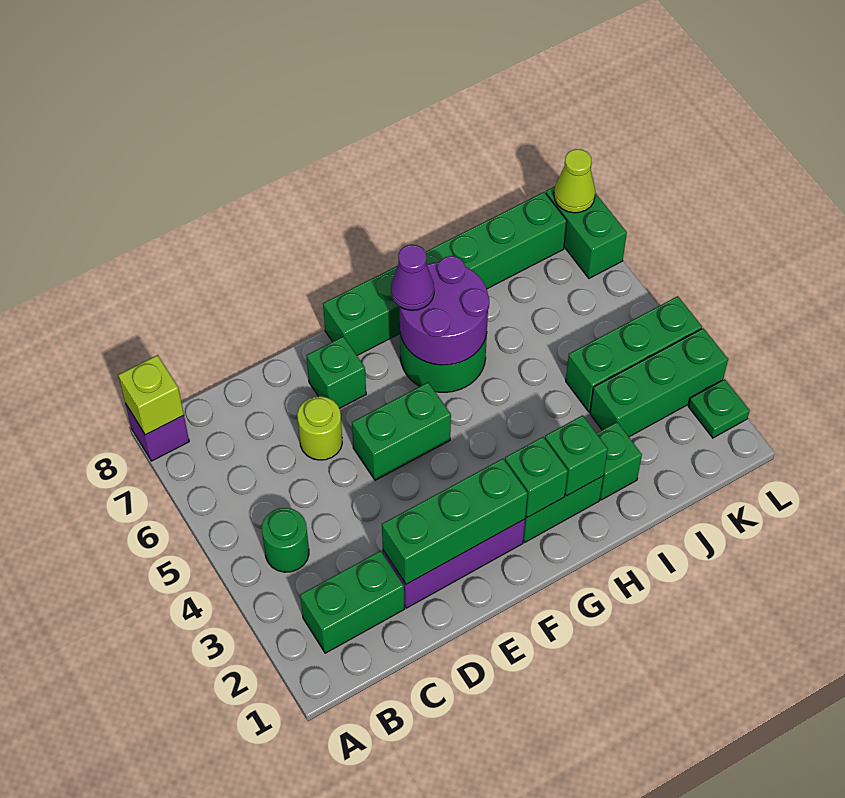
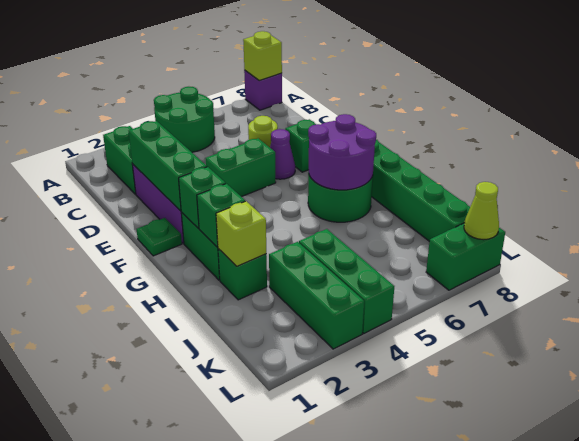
green 1x1 round brick [262,508,309,572] -> green 2x2 round brick [154,87,215,152]
green 1x2 brick [352,382,451,480] -> green 1x2 brick turned to [205,138,276,197]
purple 1x1 cone [391,245,434,310] -> purple 1x1 cone moved to [270,129,295,179]
none -> lime 1x1 brick [216,201,266,266]
green 1x1 plate [688,379,750,438] -> green 1x1 plate moved to [137,218,182,256]

